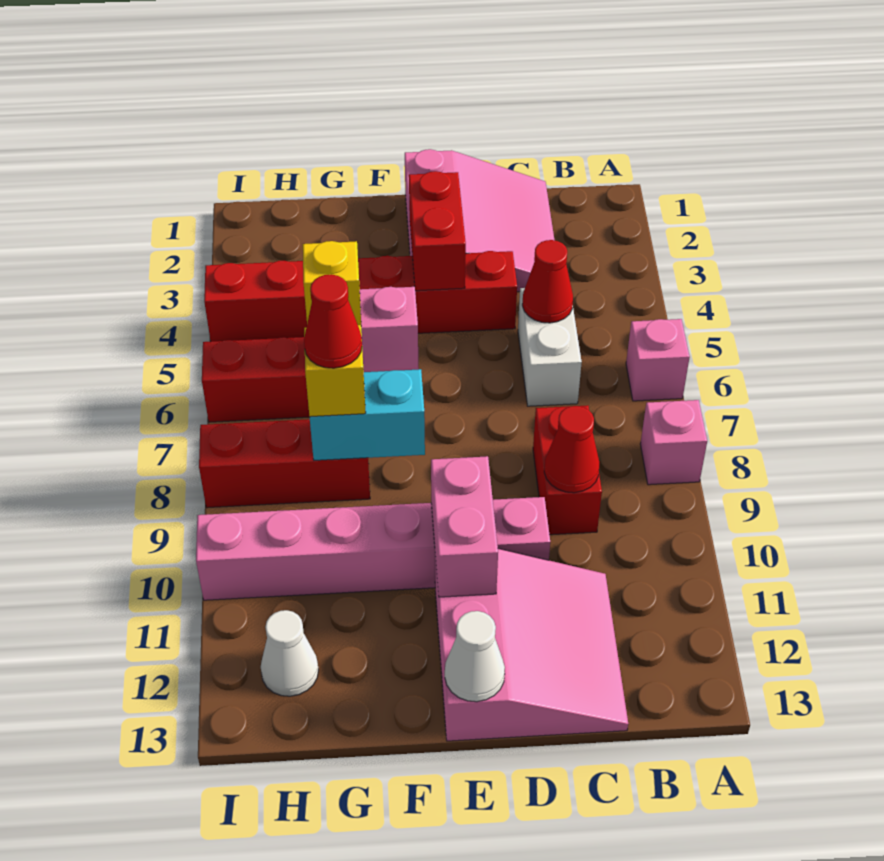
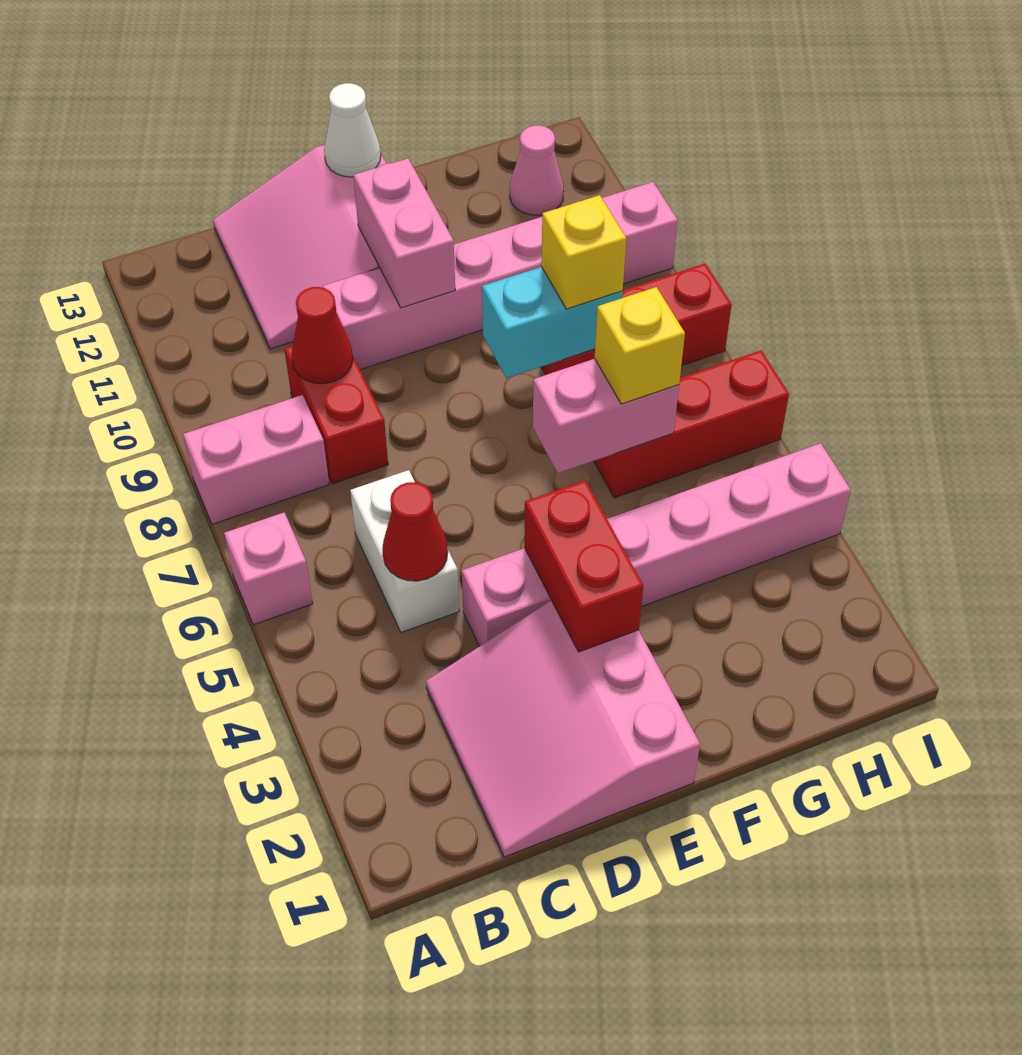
pink 1x1 brick [640,400,707,485] -> pink 1x2 brick [183,395,329,524]
red 1x6 brick [204,251,517,342] -> pink 1x6 brick [462,443,851,646]
red 1x1 cone [304,274,362,368] -> none
white 1x1 cone [261,610,318,696] -> pink 1x1 cone [510,125,564,215]

